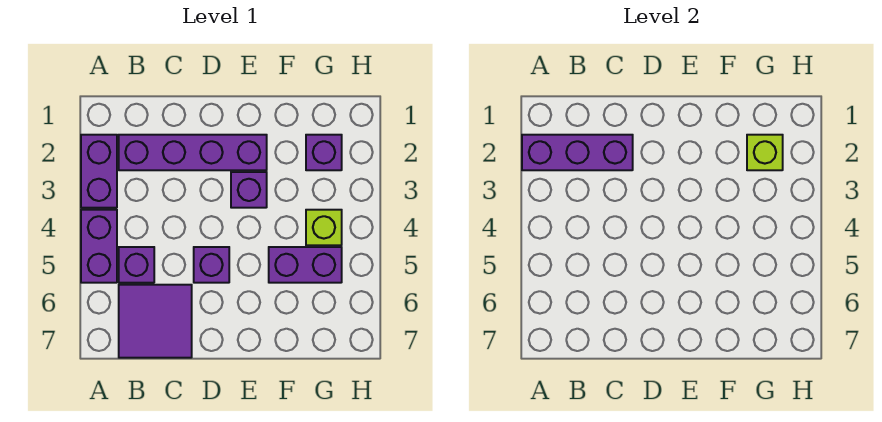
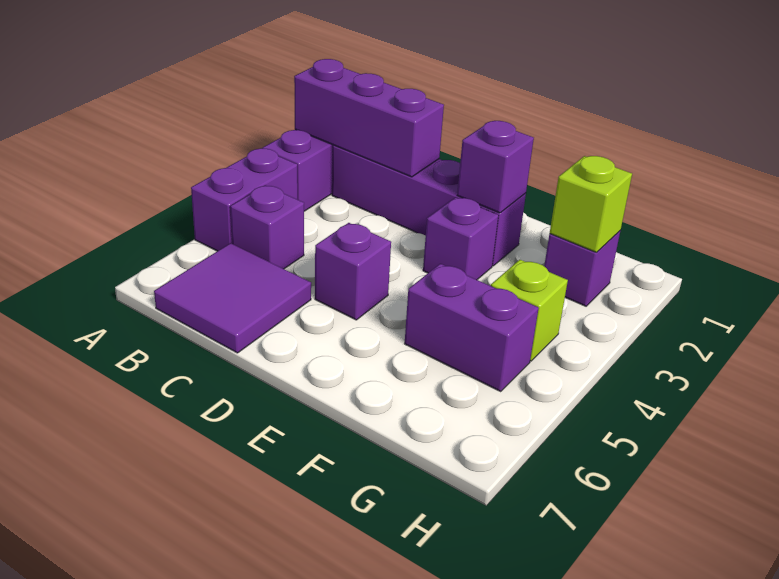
none -> purple 1x1 brick [457,121,534,213]

